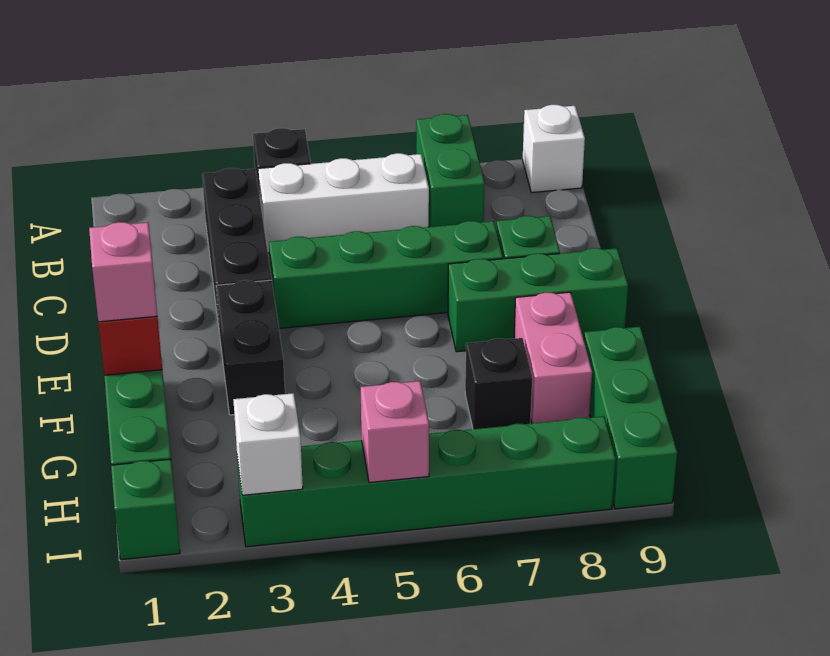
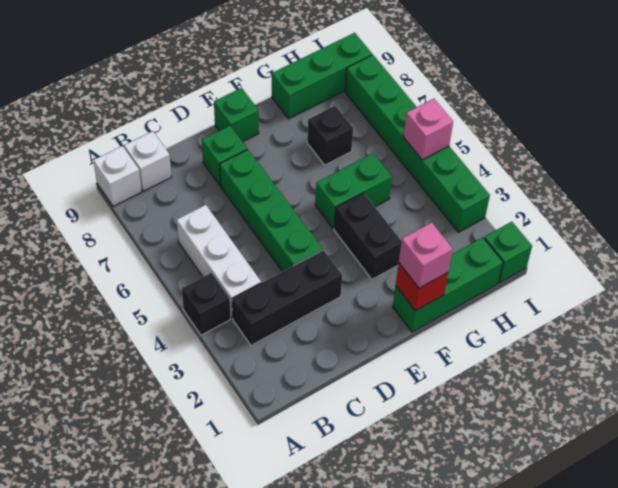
green 1x2 brick [416,114,485,227] -> green 1x2 brick moved to [315,153,392,229]
black 1x2 brick [216,280,285,415] -> black 1x2 brick turned to [334,193,401,279]
green 1x3 brick [448,248,628,352] -> green 1x1 brick [214,88,259,142]
pink 1x2 brick [514,292,592,423] -> none
white 1x1 brick [233,393,303,495] -> white 1x1 brick moved to [124,131,171,191]

